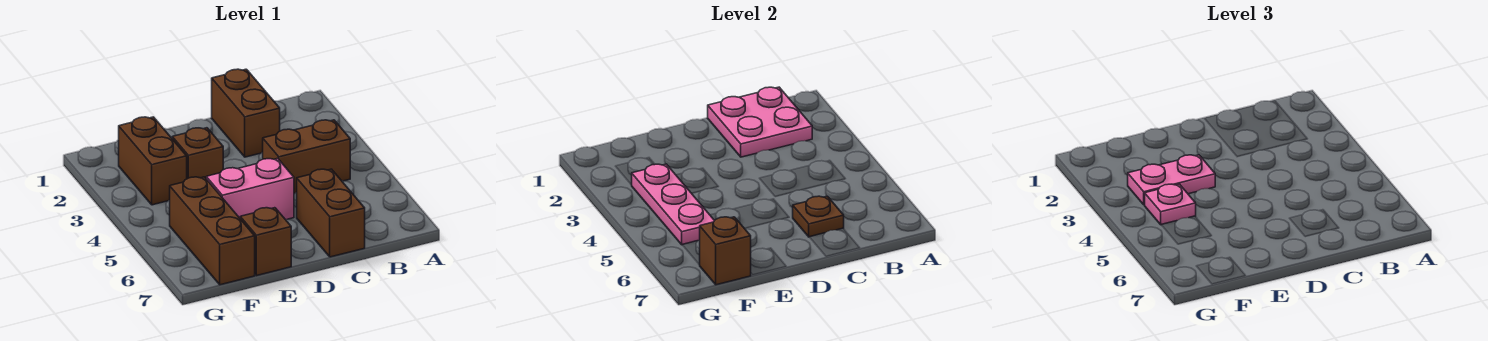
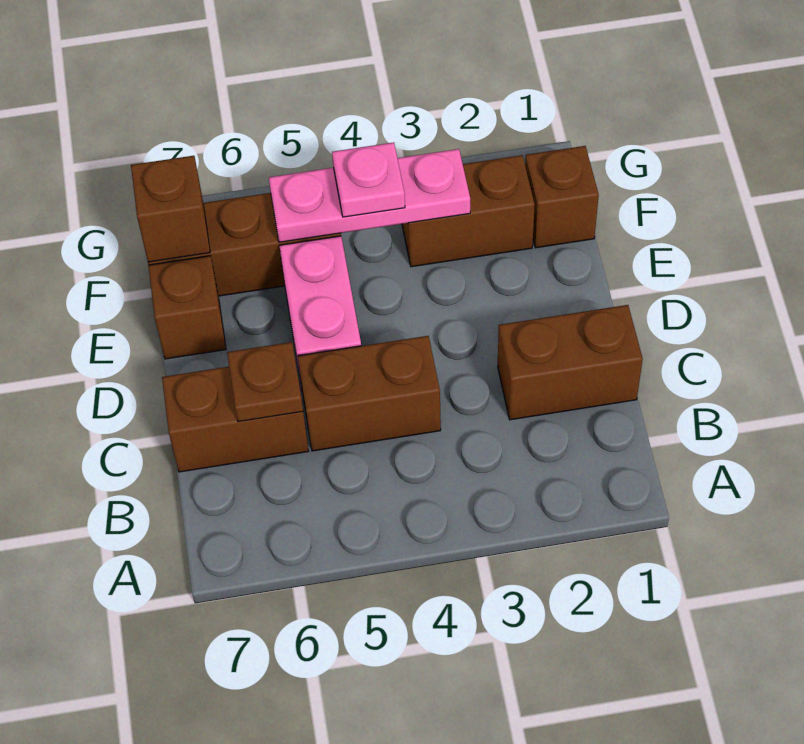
pink 2x2 plate [708,87,812,157] -> none
brown 1x2 brick [263,120,350,193] -> brown 1x2 brick turned to [298,336,441,451]
brown 1x1 brick [172,128,223,179] -> brown 1x1 brick moved to [525,146,599,248]
pink 1x2 plate [1128,155,1215,205] -> none

